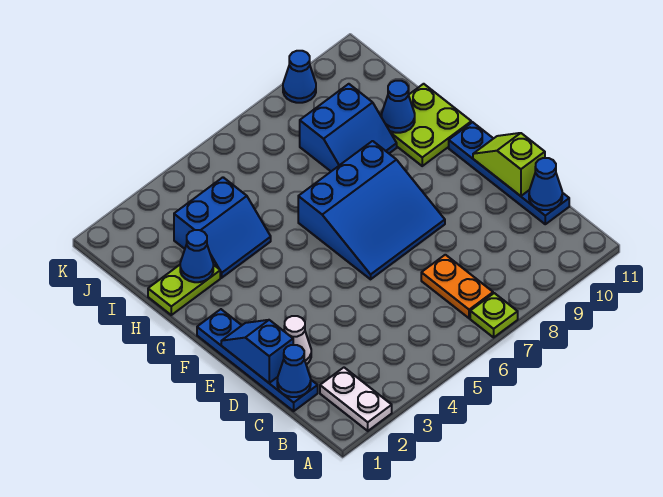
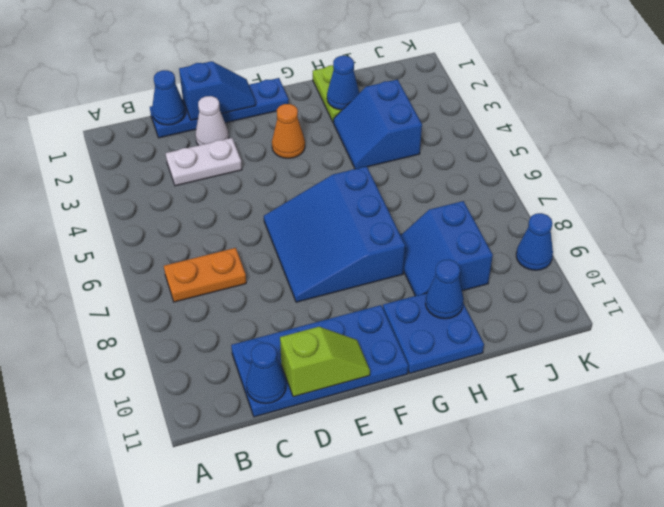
white 1x2 plate [320,368,392,431] -> white 1x2 plate moved to [166,138,242,186]
lime 1x1 plate [470,293,518,337] -> none
blue 1x4 plate [449,122,569,224] -> blue 2x4 plate [231,305,408,417]
none -> orange 1x1 cone [272,104,305,158]
lime 2x2 plate [381,84,471,166] -> blue 2x2 plate [383,293,484,373]

